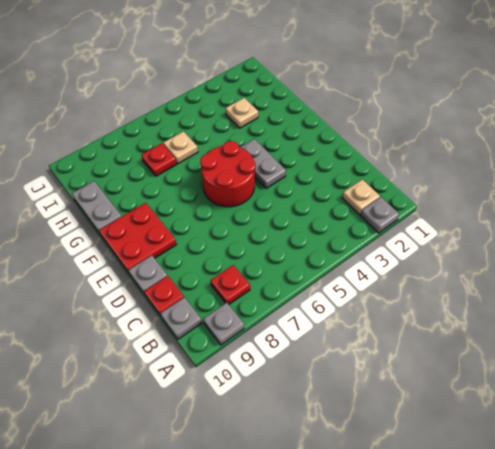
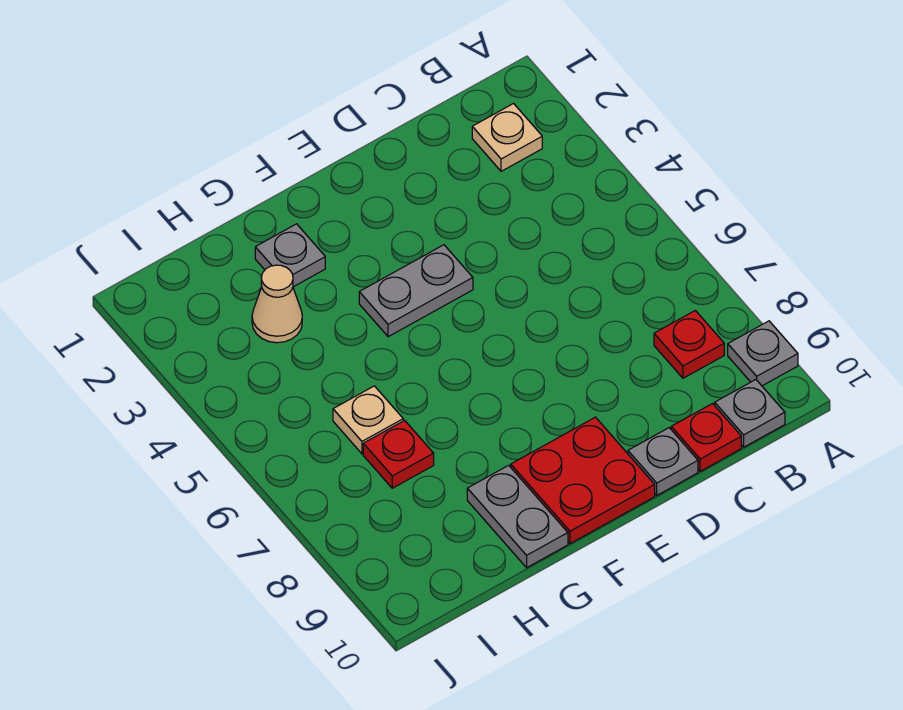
grey 1x1 plate [360,197,399,233] -> grey 1x1 plate moved to [255,224,325,287]
red 2x2 round brick [200,141,256,207] -> none
grey 1x2 plate [72,181,122,234] -> grey 1x2 plate turned to [467,465,568,568]
tan 1x1 plate [225,98,258,128] -> tan 1x1 cone [252,265,302,343]

